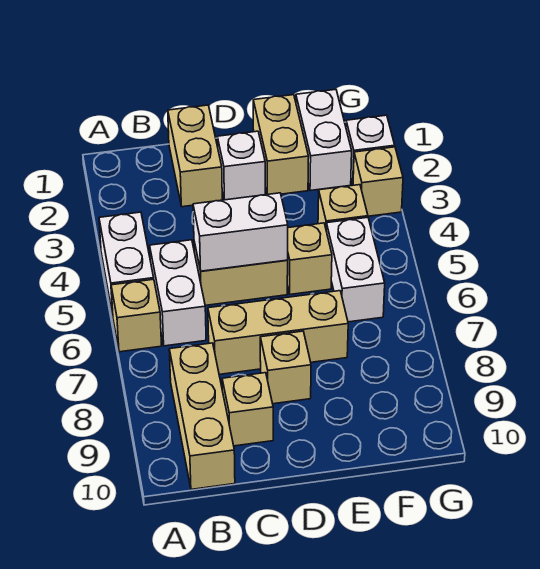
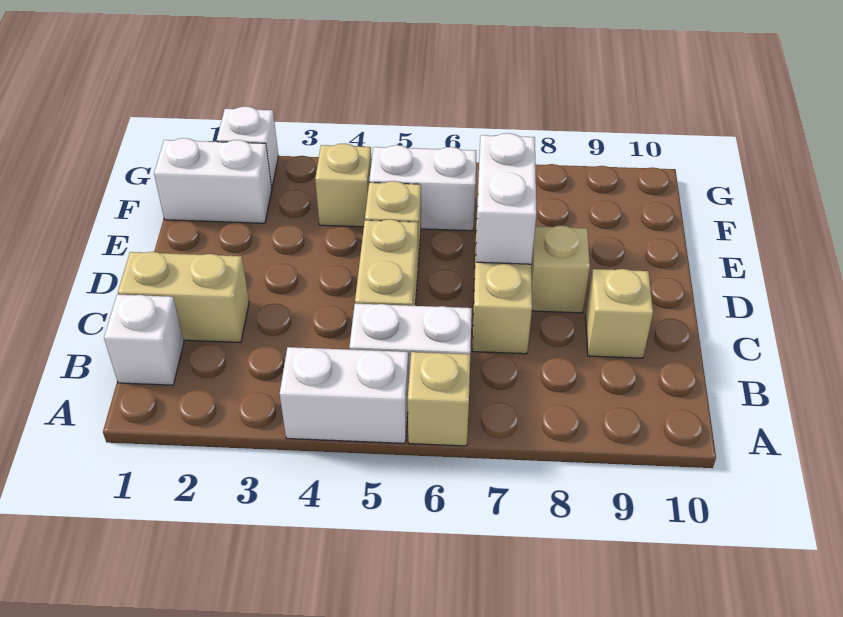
tan 1x3 brick [169,343,235,489] -> none
white 1x2 brick [193,193,288,271] -> white 1x2 brick moved to [476,133,536,264]
white 1x1 brick [217,131,265,200] -> white 1x1 brick moved to [104,295,184,385]
tan 1x2 brick [253,95,309,194] -> none
tan 1x1 brick [353,147,403,216] -> none

